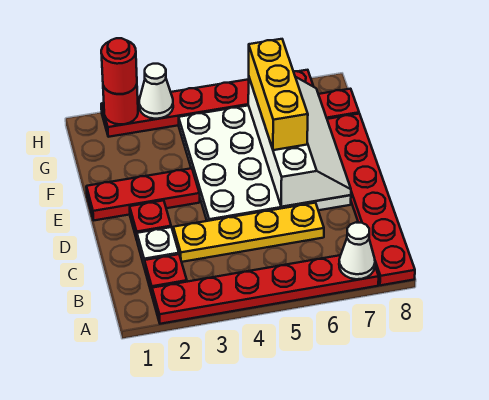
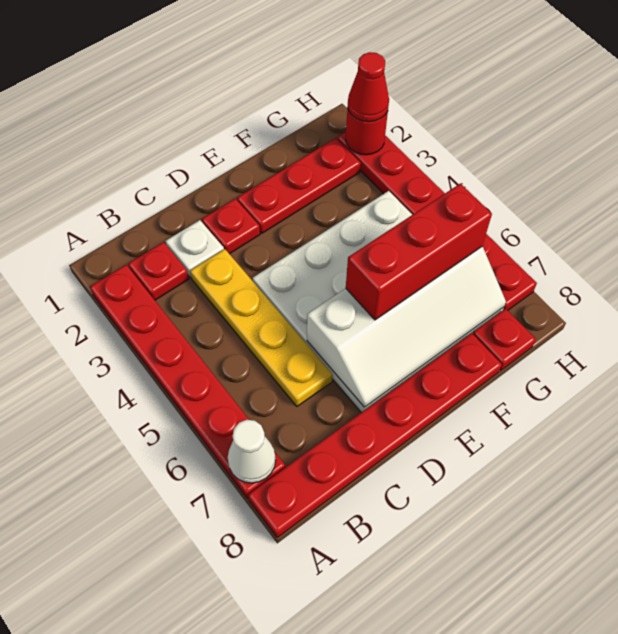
red 1x3 plate [86,168,200,220] -> red 1x3 plate turned to [237,138,361,233]
yellow 1x3 brick [249,39,308,150] -> red 1x3 brick [346,184,492,320]
red 1x1 round brick [101,38,137,94] -> red 1x1 cone [348,52,389,122]
white 1x1 cone [139,64,173,119] -> none

